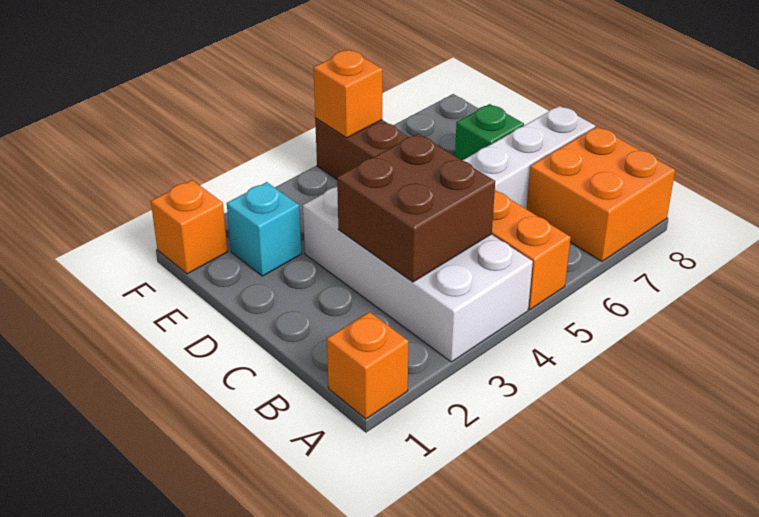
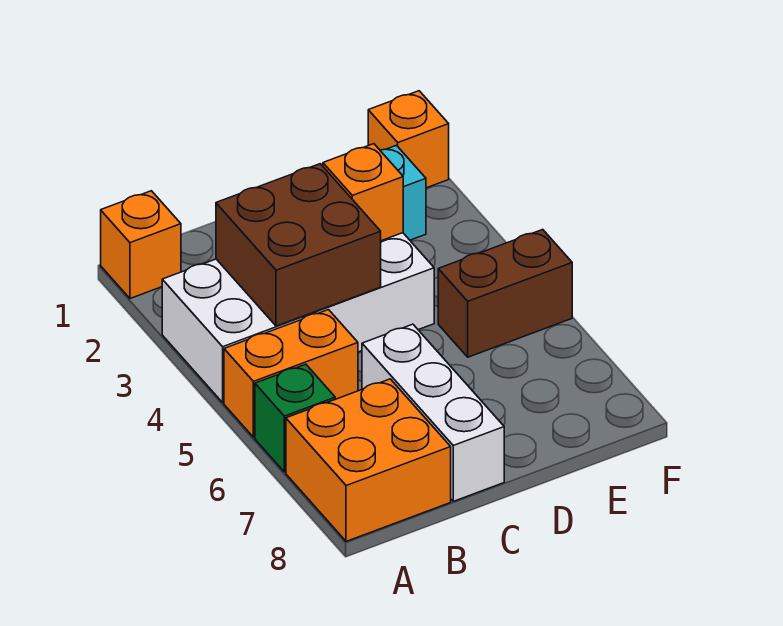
green 1x1 brick [455,104,524,160] -> green 1x1 brick moved to [255,364,335,472]
orange 1x1 brick [313,50,382,138] -> orange 1x1 brick moved to [323,144,403,241]

